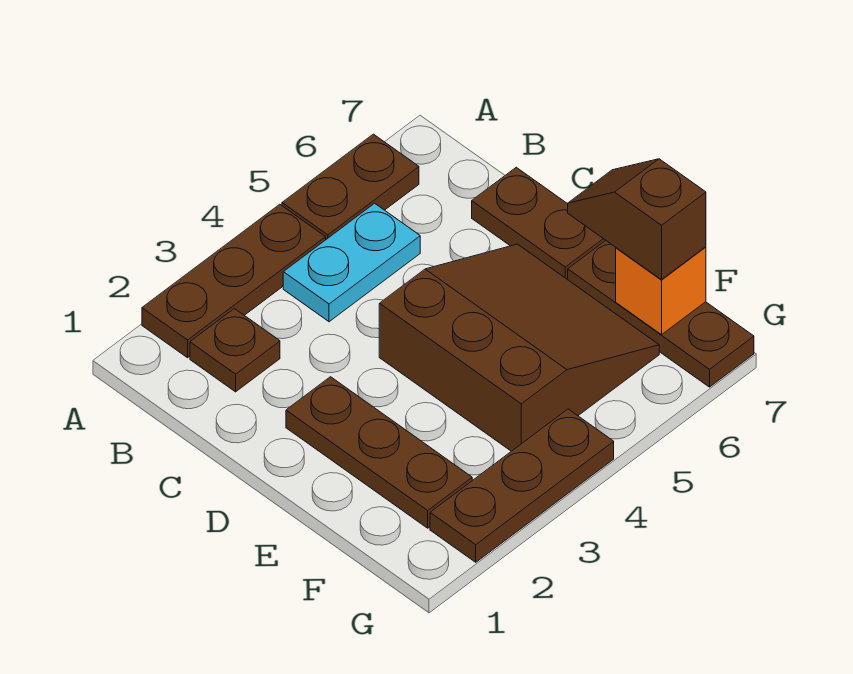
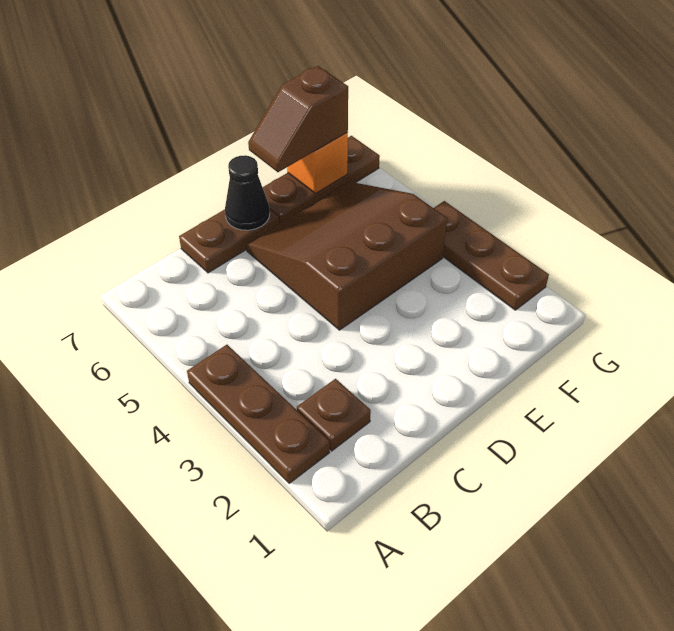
brown 1x2 plate [282,134,419,239] -> none
cyan 1x2 plate [283,203,420,322] -> none
brown 1x3 plate [286,377,472,528] -> none
none -> black 1x1 cone [225,155,270,230]

